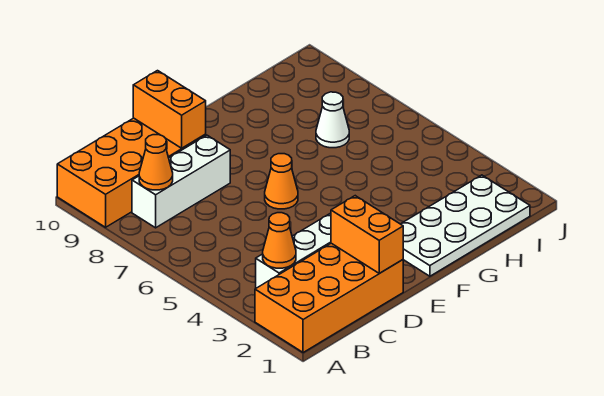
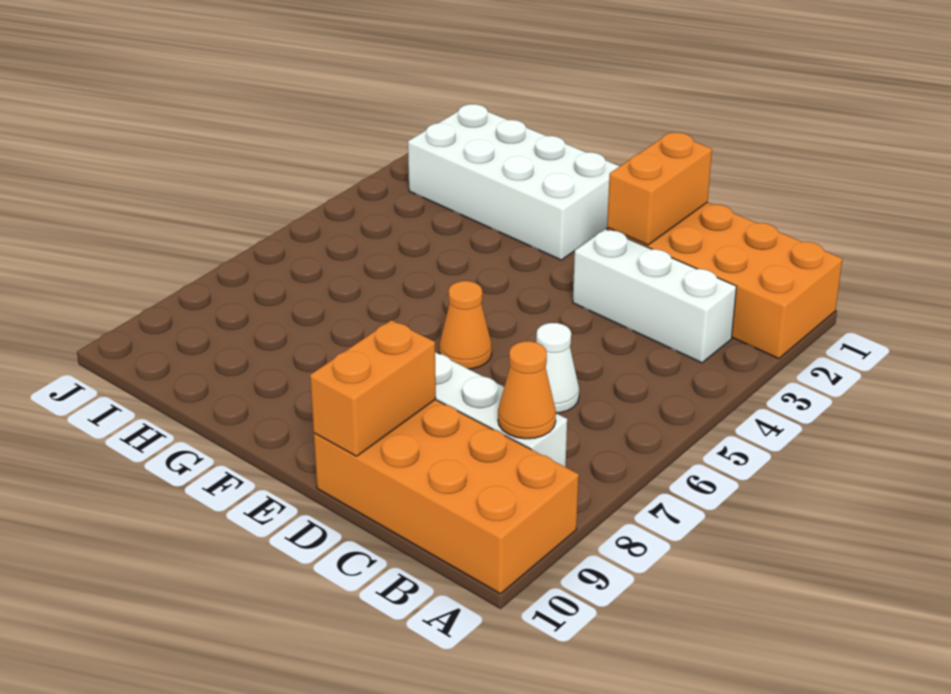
orange 1x1 cone [263,213,296,268] -> none
white 2x4 plate [401,175,530,276] -> white 2x4 brick [408,104,620,260]
white 1x1 cone [316,92,349,148] -> white 1x1 cone moved to [536,323,579,413]

